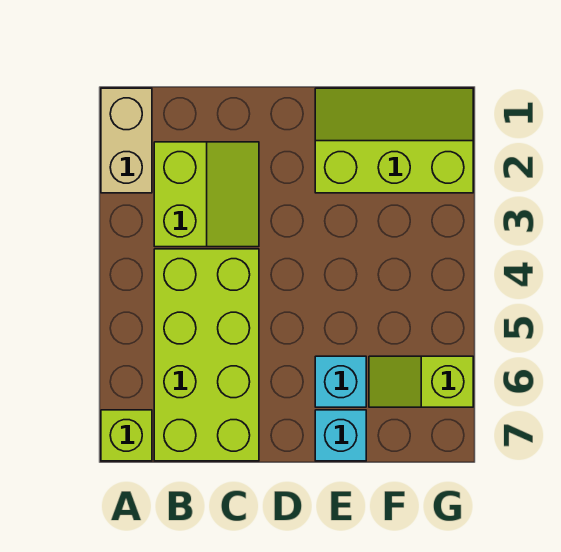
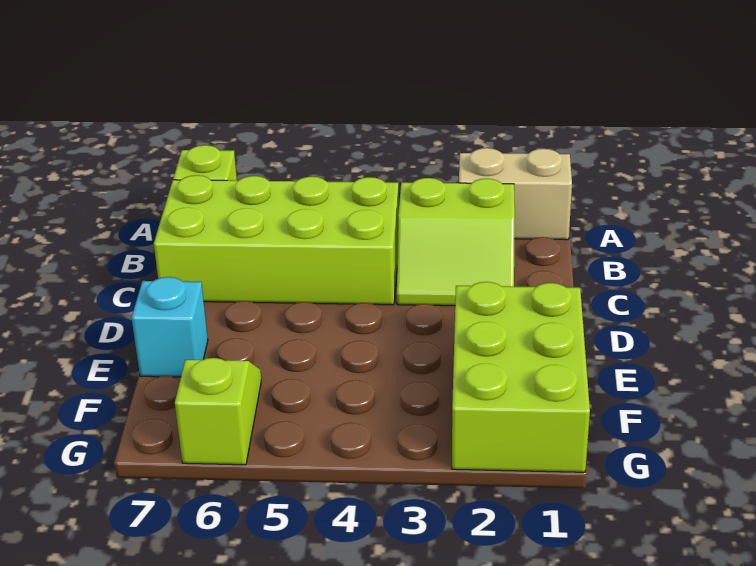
lime 2x3 slope [315,88,473,193] -> lime 2x3 brick [452,282,590,472]
cyan 1x1 brick [315,356,366,407] -> none

